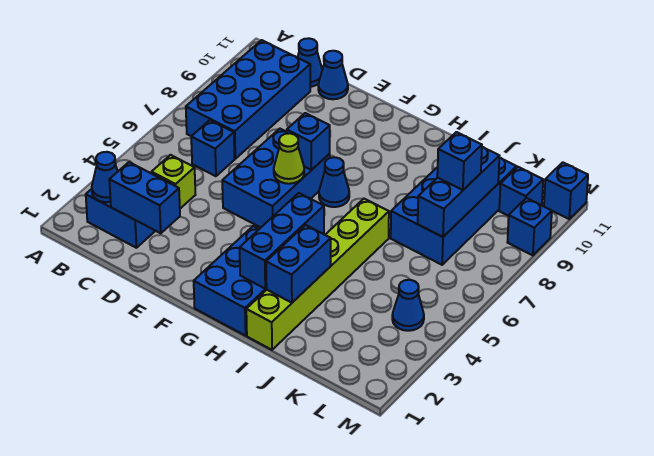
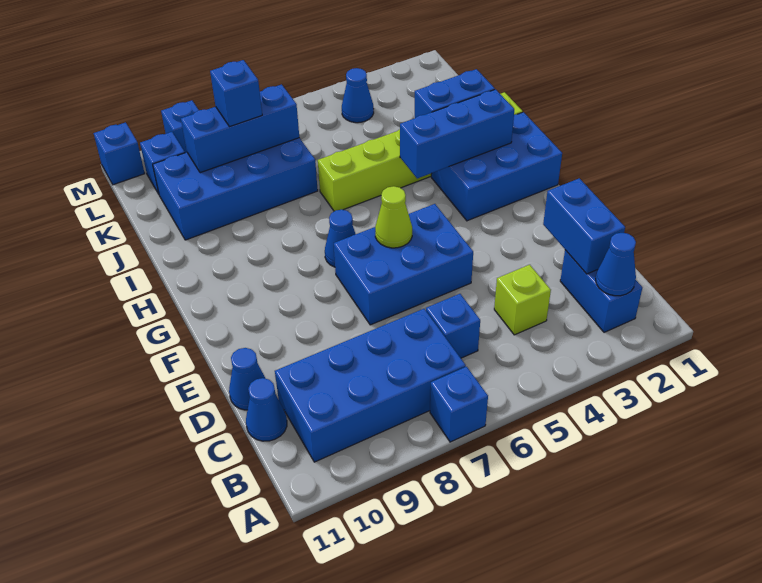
blue 1x1 brick [287,113,330,170] -> blue 1x1 brick moved to [430,367,488,442]

